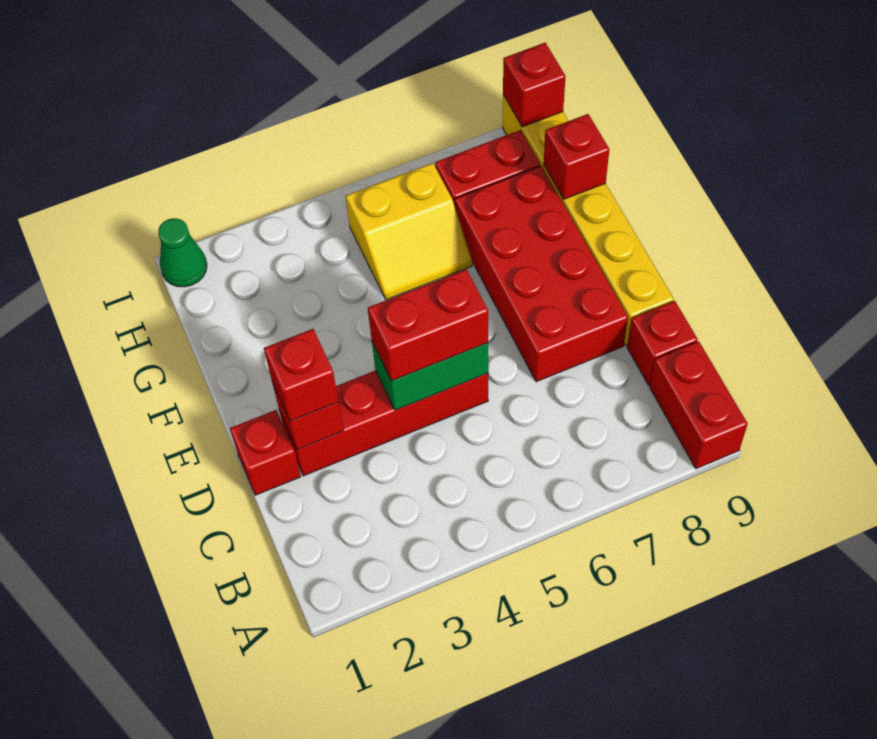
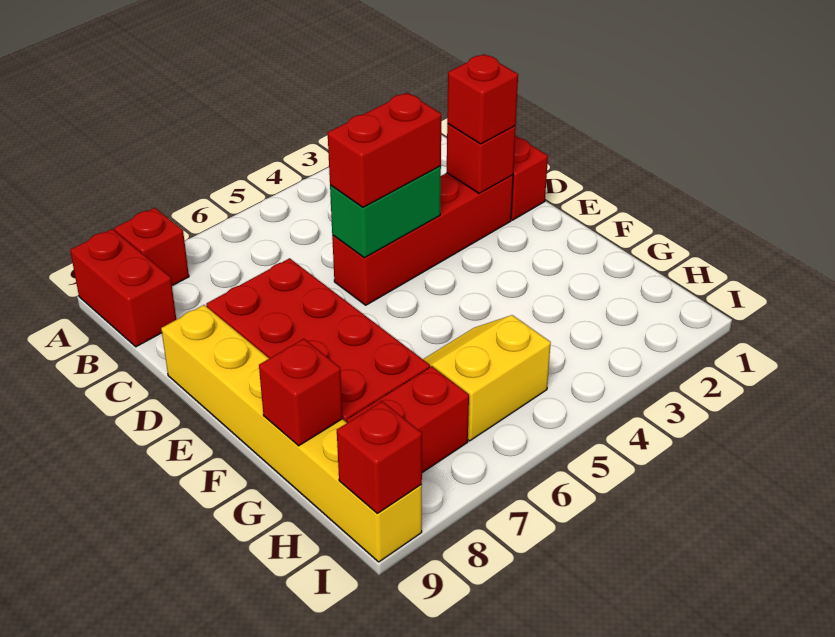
red 1x1 brick [627,301,698,385] -> red 1x1 brick moved to [114,208,189,286]
green 1x1 cone [158,218,207,287] -> none

